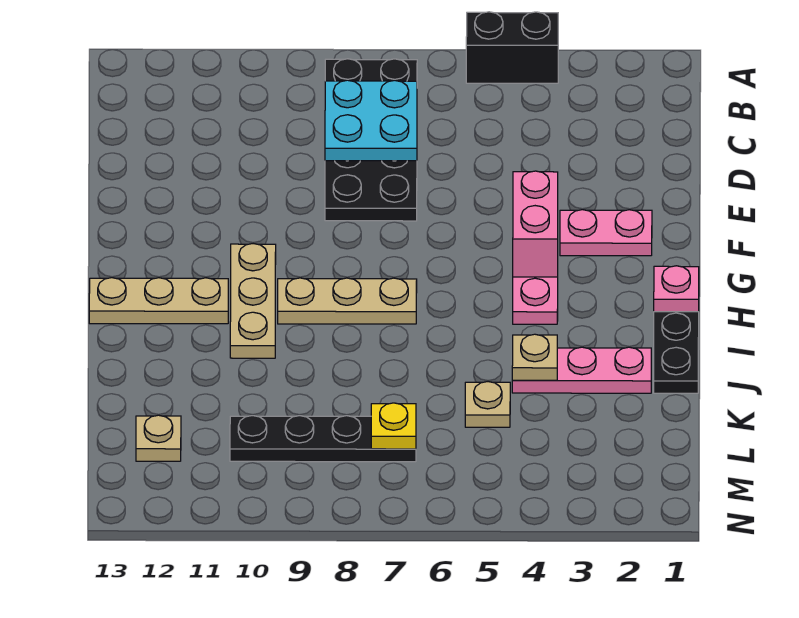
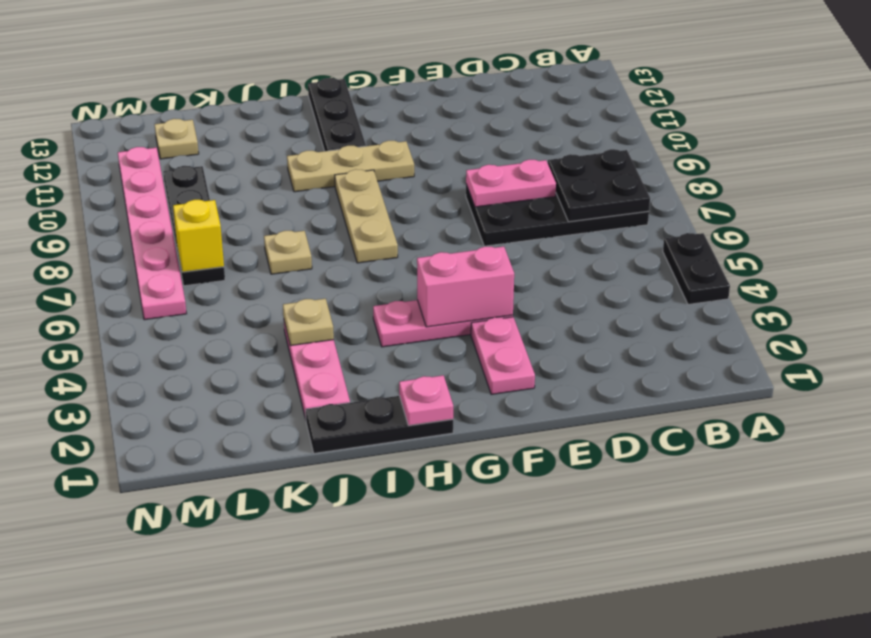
black 1x2 brick [466,12,558,83] -> black 1x2 plate [663,233,730,304]
cyan 2x2 plate [325,80,417,161] -> none
none -> pink 1x2 plate [466,160,556,207]
tan 1x3 plate [89,278,228,324] -> black 1x3 plate [308,78,366,151]
tan 1x1 plate [465,382,510,427] -> tan 1x1 plate moved to [264,231,312,274]
yellow 1x1 plate [371,403,416,449] -> yellow 1x1 brick [173,200,224,272]
none -> pink 1x6 plate [118,147,187,320]

